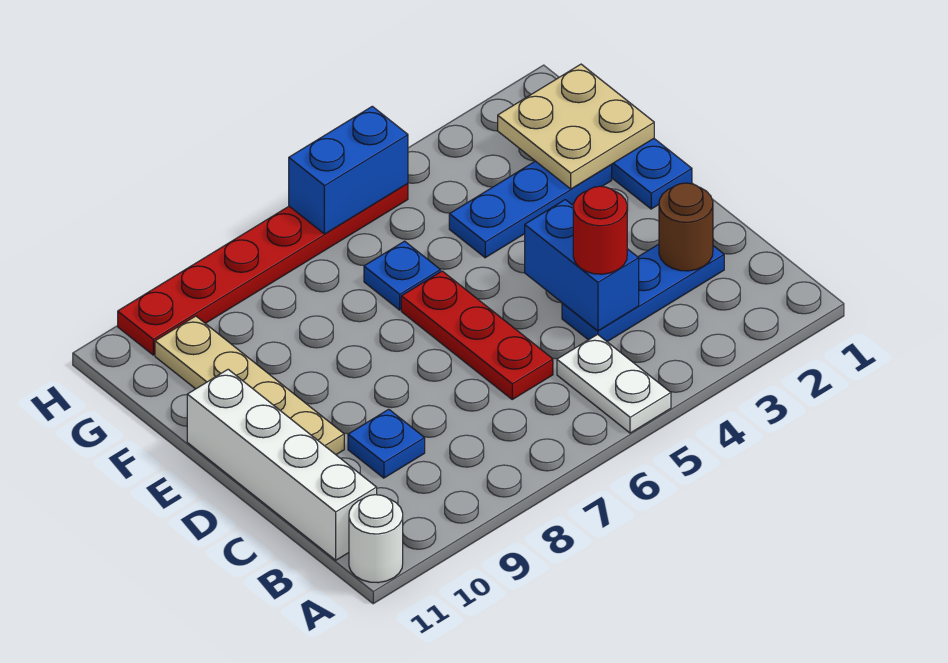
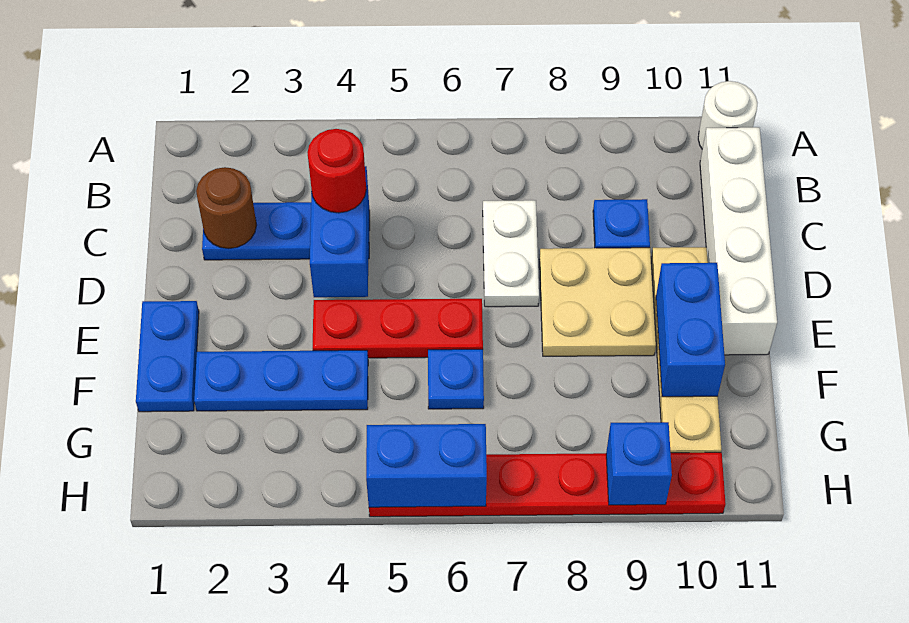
white 1x2 plate [557,334,671,433] -> white 1x2 plate moved to [483,200,539,307]
red 1x3 plate [401,271,553,399] -> red 1x3 plate turned to [313,299,483,358]
none -> blue 1x2 brick [656,263,725,397]
tan 2x2 plate [498,64,654,189] -> tan 2x2 plate moved to [540,248,656,356]
none -> blue 1x1 brick [606,422,672,505]

